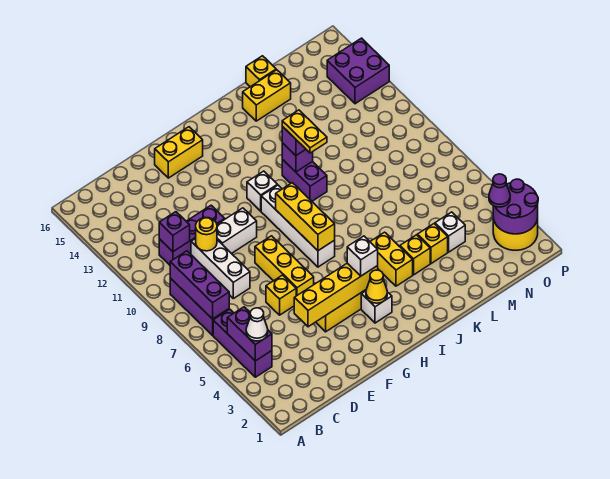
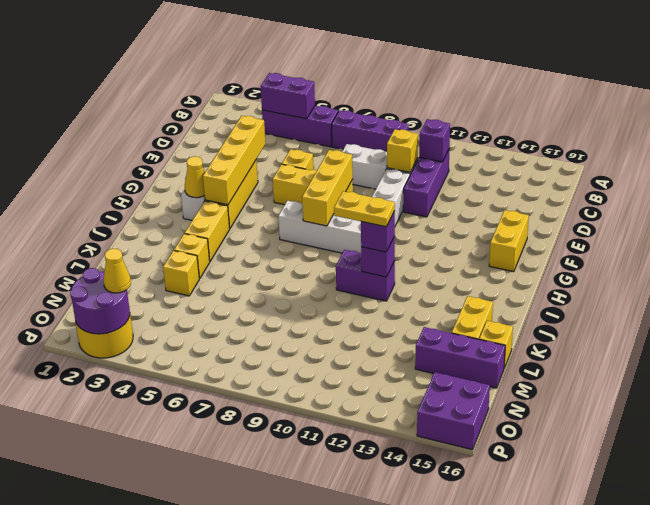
white 1x1 cone [246,308,268,341] -> none
purple 1x3 brick [170,251,229,319] -> purple 1x3 brick moved to [415,327,505,388]
yellow 1x1 round brick [196,218,217,251] -> yellow 1x1 brick [387,129,418,172]
white 1x1 brick [347,236,378,276] -> none
yellow 1x3 brick [276,183,335,251] -> yellow 1x3 brick turned to [302,150,353,226]
white 1x1 brick [247,171,277,211] -> none
yellow 1x2 brick [370,232,413,286] -> yellow 1x2 brick turned to [185,201,230,261]
white 1x1 brick [435,212,465,252] -> none
purple 1x1 cone [489,174,510,207] -> yellow 1x1 cone [104,249,131,293]
purple 2x2 brick [327,38,389,104] -> purple 2x2 brick moved to [417,372,490,450]

